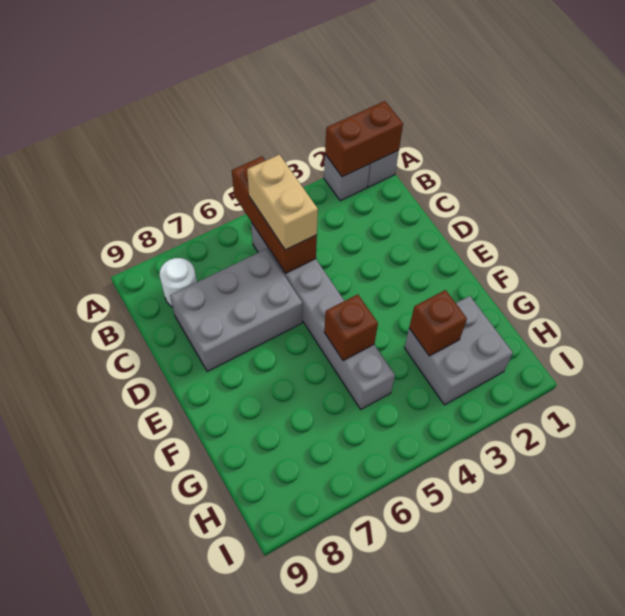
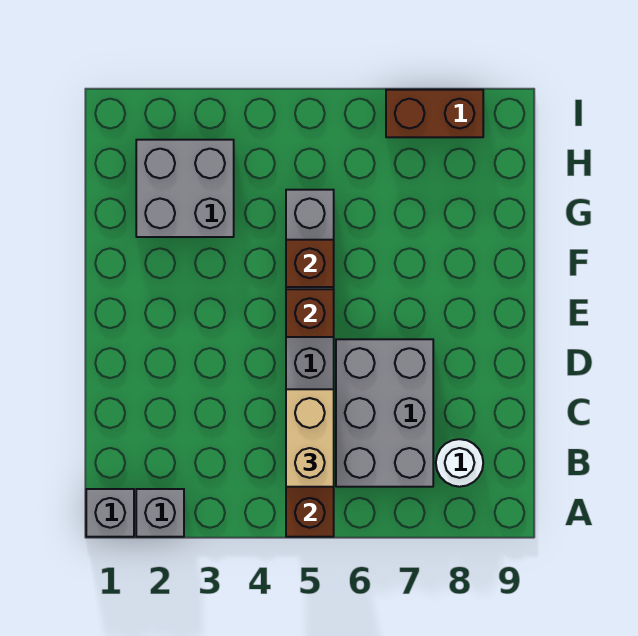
brown 1x2 brick [325,101,403,177] -> brown 1x2 brick moved to [386,90,483,137]
grey 2x3 brick [170,249,303,371] -> grey 2x3 brick turned to [336,339,433,487]
brown 1x1 brick [409,290,467,356] -> brown 1x1 brick moved to [286,289,334,337]

